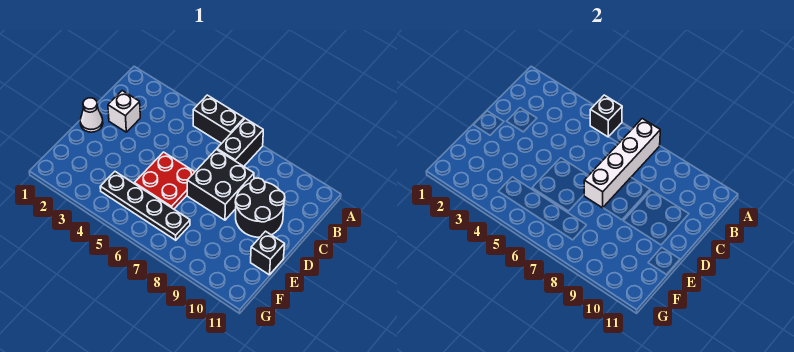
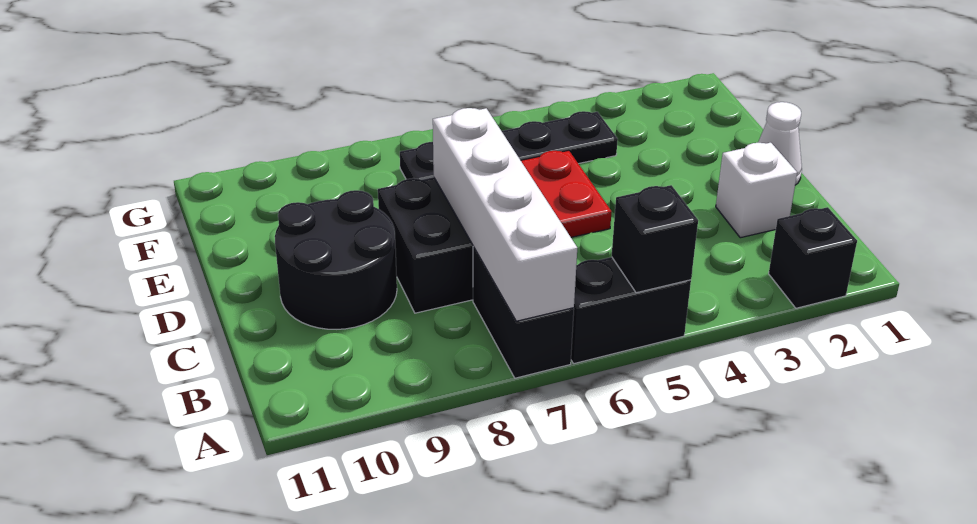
black 1x1 brick [251,231,285,275] -> black 1x1 brick moved to [769,207,857,308]

